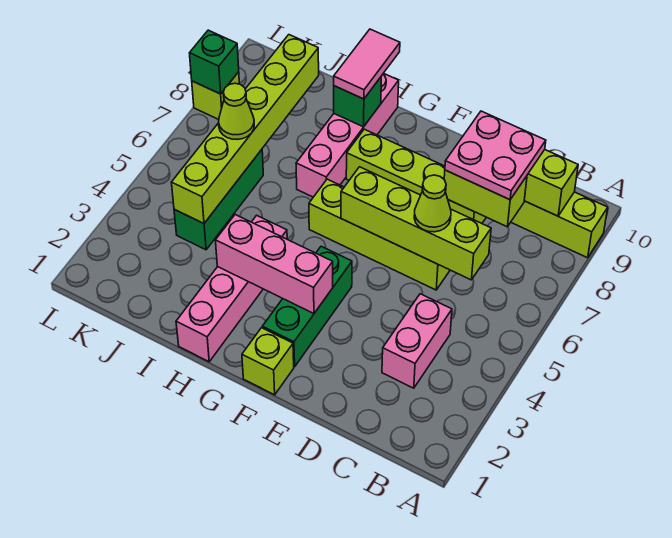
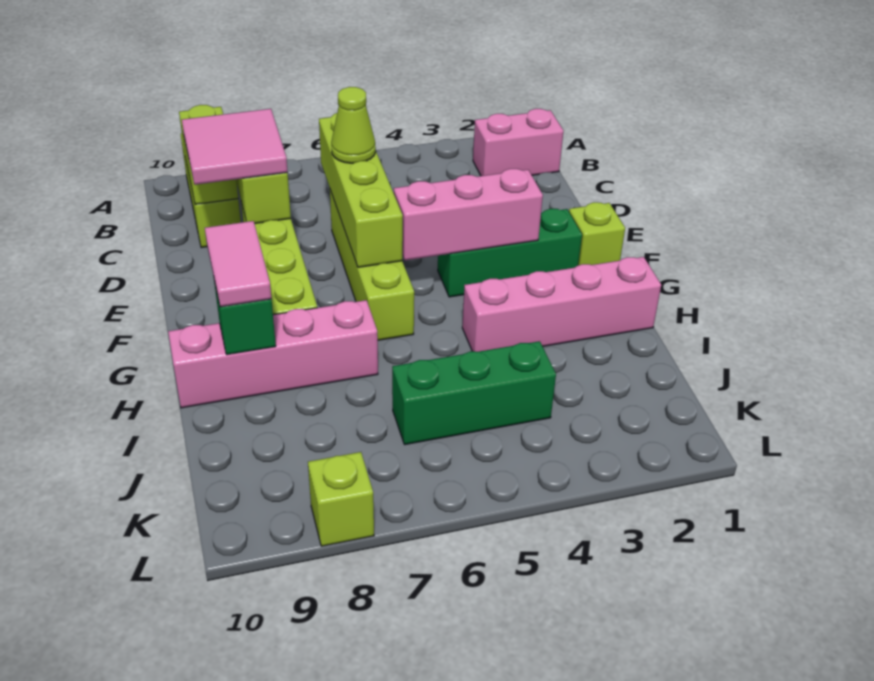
pink 1x2 brick [382,294,452,388] -> pink 1x2 brick moved to [473,109,564,176]
pink 2x2 plate [445,111,546,200] -> pink 2x2 tile [182,109,288,185]
pink 1x3 brick [215,215,333,314] -> pink 1x3 brick turned to [394,169,543,260]
pink 1x2 tile [334,29,400,99] -> pink 1x2 tile turned to [205,221,271,307]
lime 1x6 brick [171,35,319,224] -> none
lime 1x1 cone [219,83,254,139] -> none
green 1x1 brick [190,30,239,94] -> none

